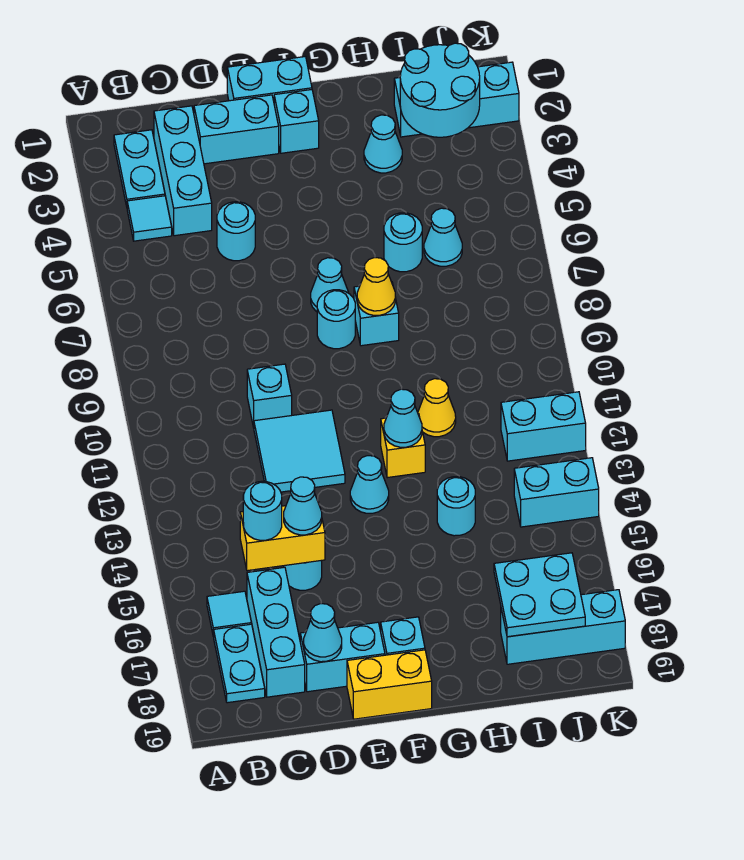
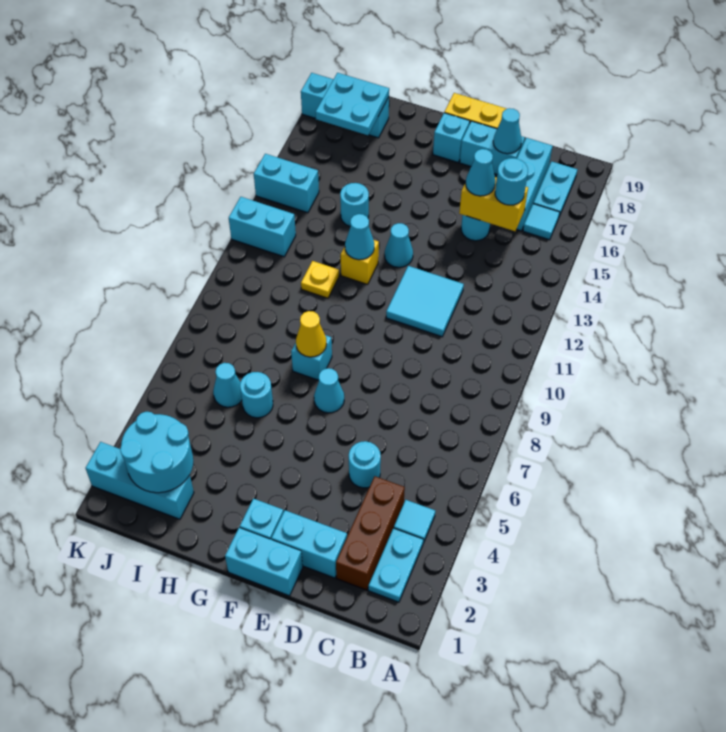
cyan 1x3 brick [154,106,212,236] -> brown 1x3 brick [336,476,405,590]
cyan 1x1 brick [247,364,292,428] -> none
cyan 1x1 round brick [317,290,355,349] -> none
cyan 1x1 cone [364,115,402,173] -> none
yellow 1x1 cone [418,379,456,437] -> yellow 1x1 plate [301,261,339,298]

